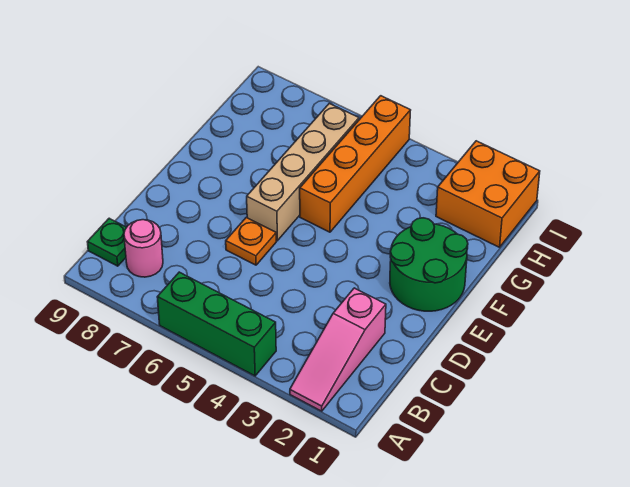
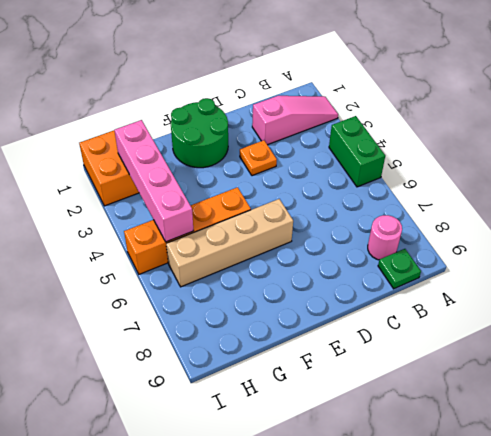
green 1x3 brick [157,272,276,376] -> green 1x2 brick [329,116,385,187]
orange 1x1 plate [226,218,276,265] -> orange 1x1 plate moved to [240,140,277,176]
none -> pink 1x4 brick [114,120,194,242]

